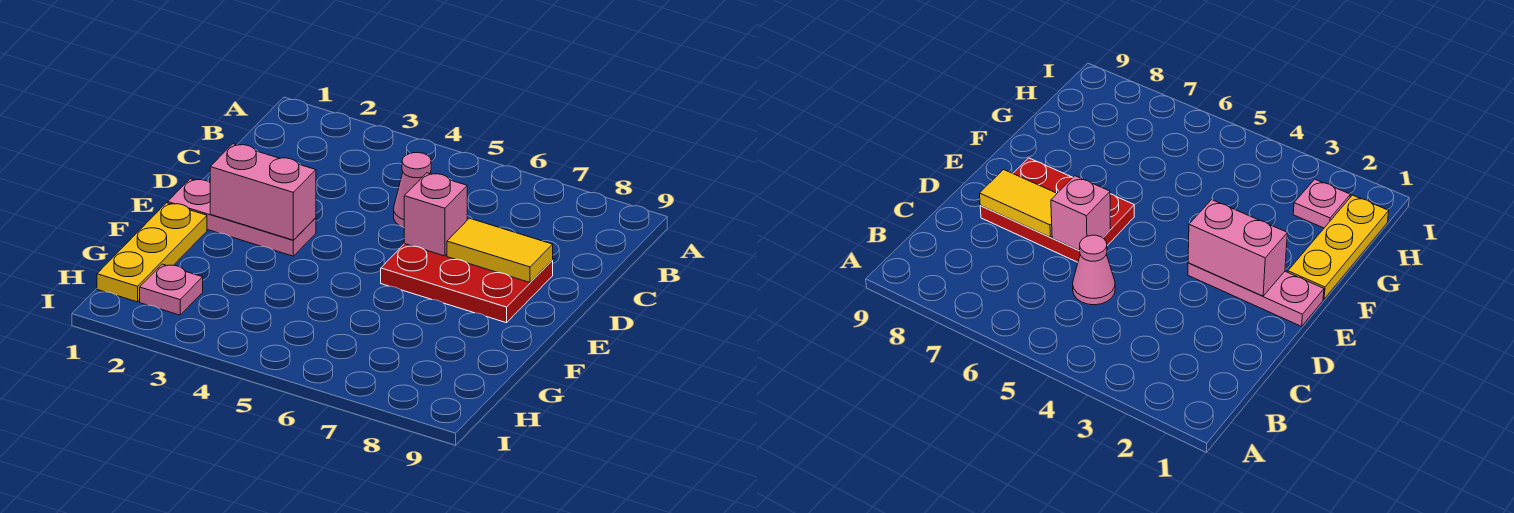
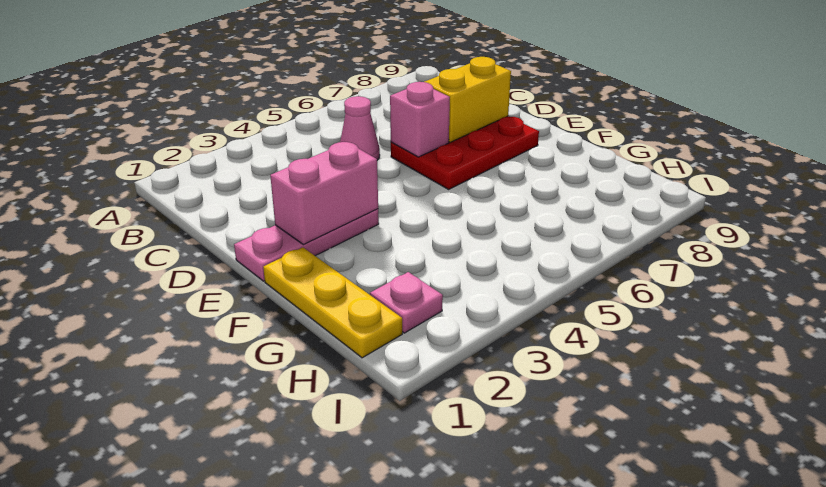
yellow 1x2 tile [447,218,553,282] -> yellow 1x2 brick [425,57,511,142]

